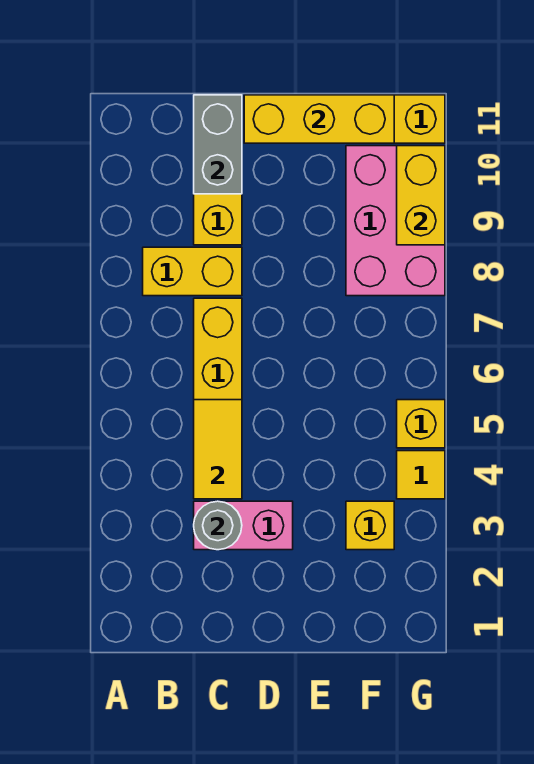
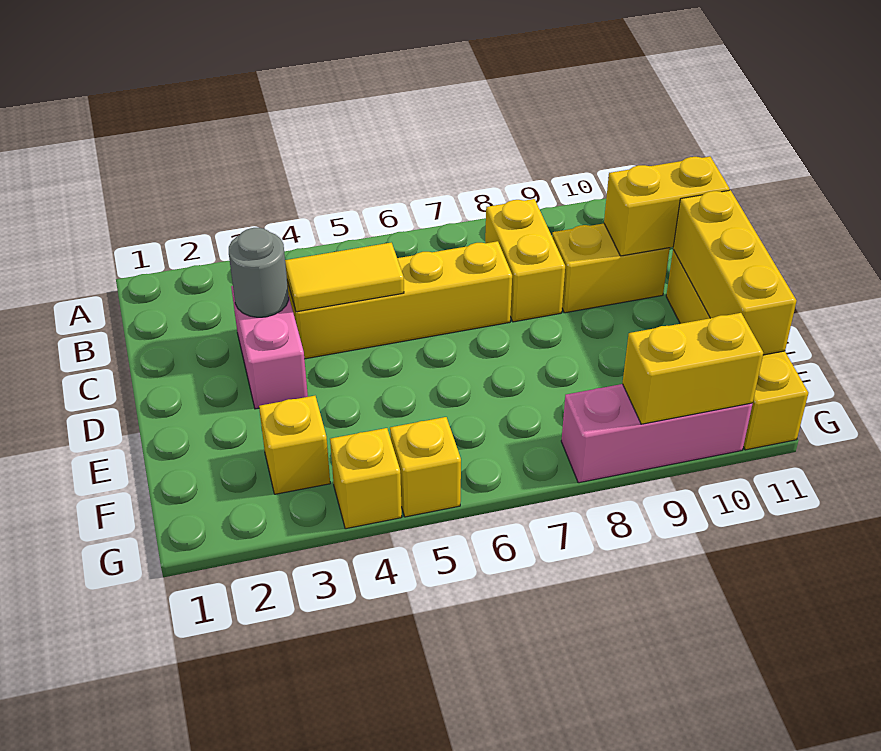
grey 1x2 brick [194,95,242,194] -> yellow 1x2 brick [604,157,730,256]
pink 2x3 brick [346,146,445,296] -> pink 1x3 brick [561,384,752,483]
yellow 1x1 tile [397,451,445,499] -> yellow 1x1 brick [330,428,402,529]

